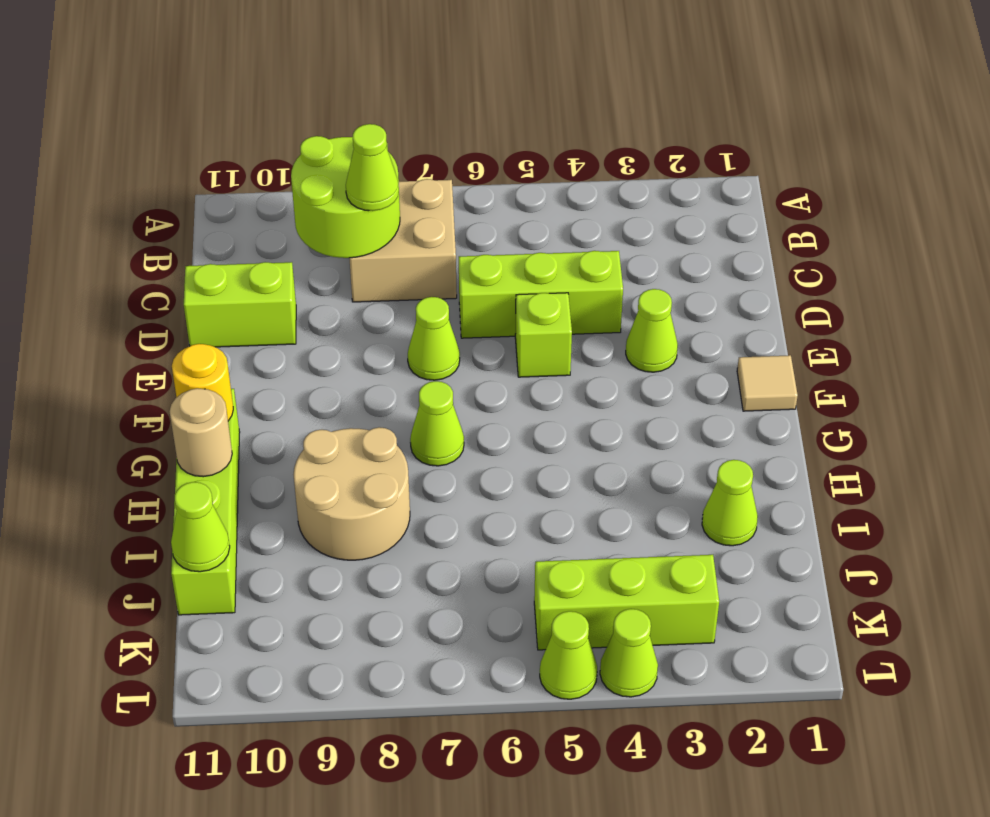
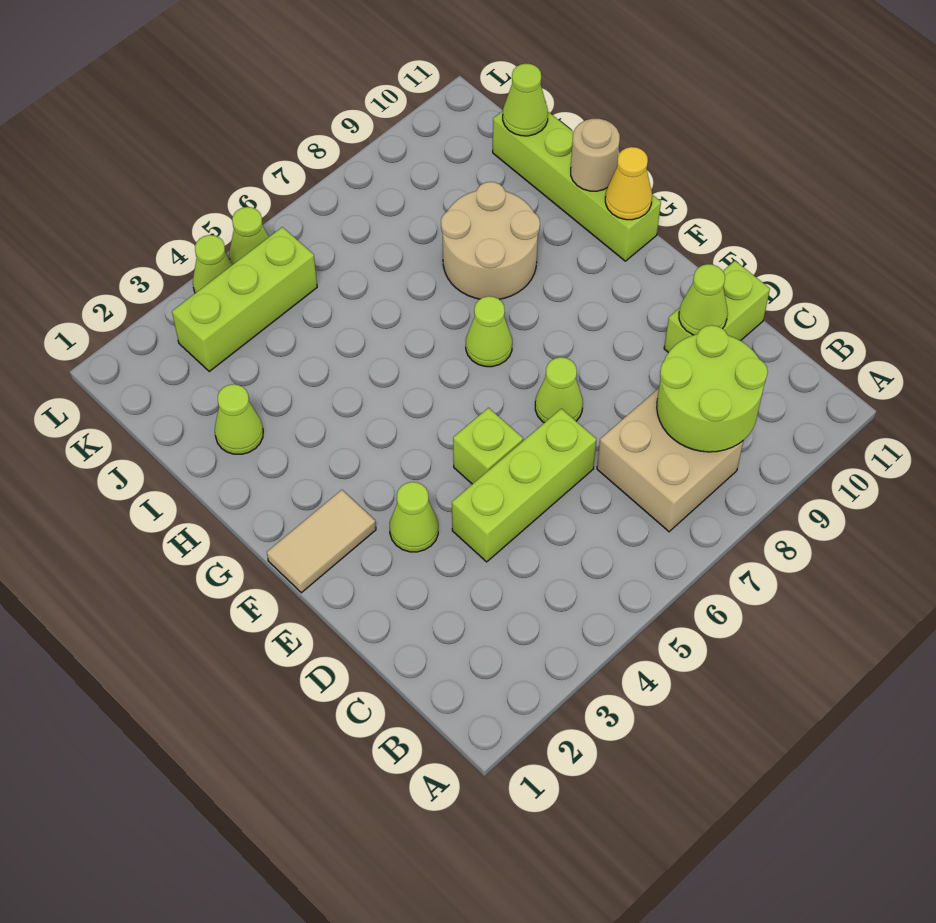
lime 1x1 cone [346,124,399,211] -> lime 1x1 cone moved to [679,264,728,335]
tan 1x1 tile [737,355,798,411] -> tan 1x2 tile [267,490,376,593]
yellow 1x1 round brick [172,344,233,421] -> yellow 1x1 cone [605,147,652,220]

